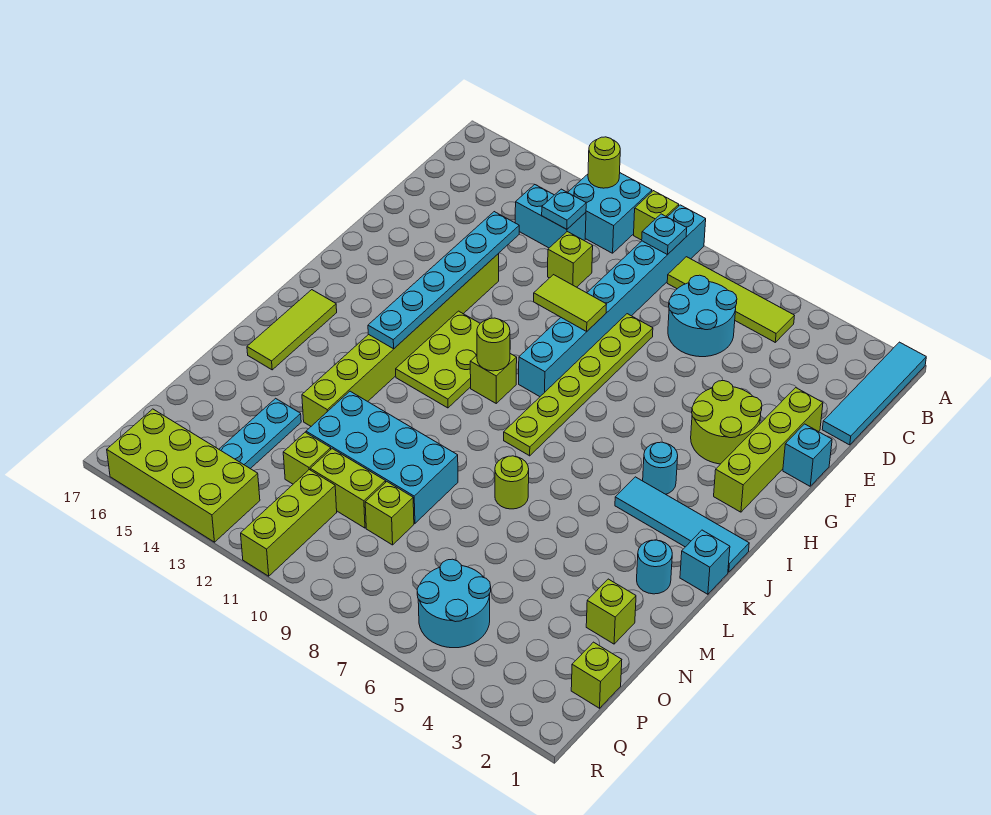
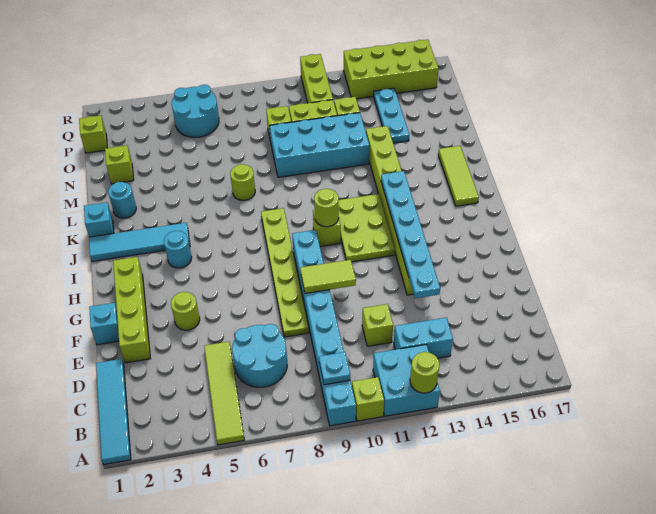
lime 1x4 tile [667,257,794,342] -> lime 1x4 tile turned to [204,342,244,445]
cyan 1x1 plate [542,189,586,229] -> none
lime 2x2 round brick [691,381,762,464] -> lime 1x1 round brick [171,292,200,330]

